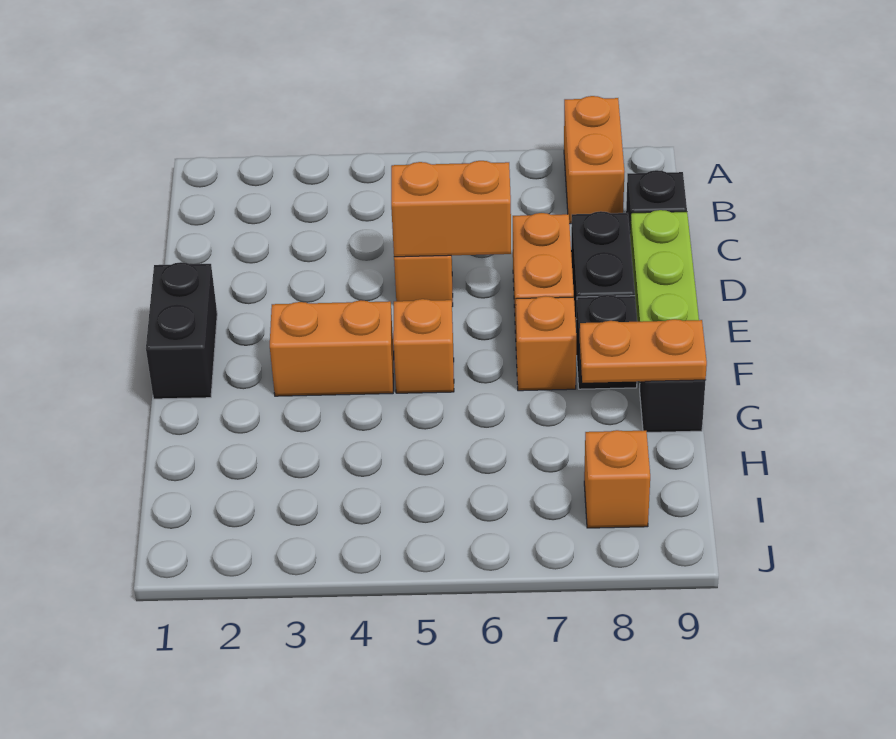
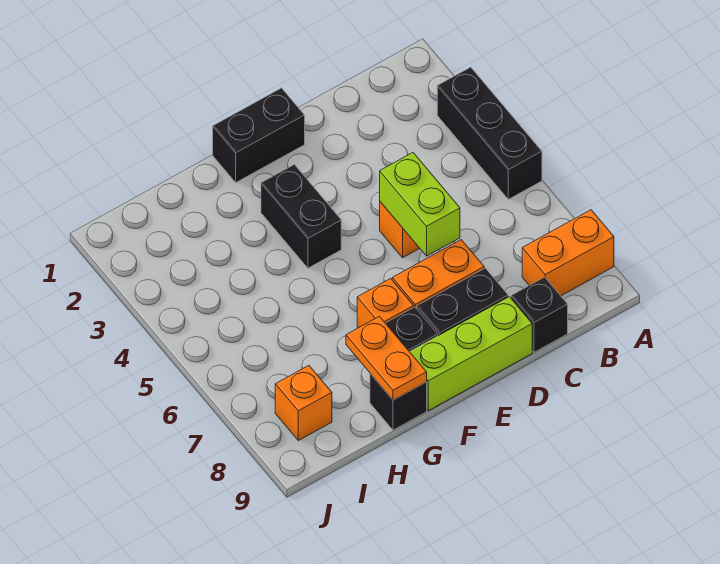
none -> black 1x3 brick [437,67,542,199]
orange 1x2 brick [391,161,511,257] -> lime 1x2 brick [380,153,460,256]
orange 1x2 brick [270,300,394,396] -> black 1x2 brick [261,165,341,268]
orange 1x1 brick [393,299,454,393] -> none

